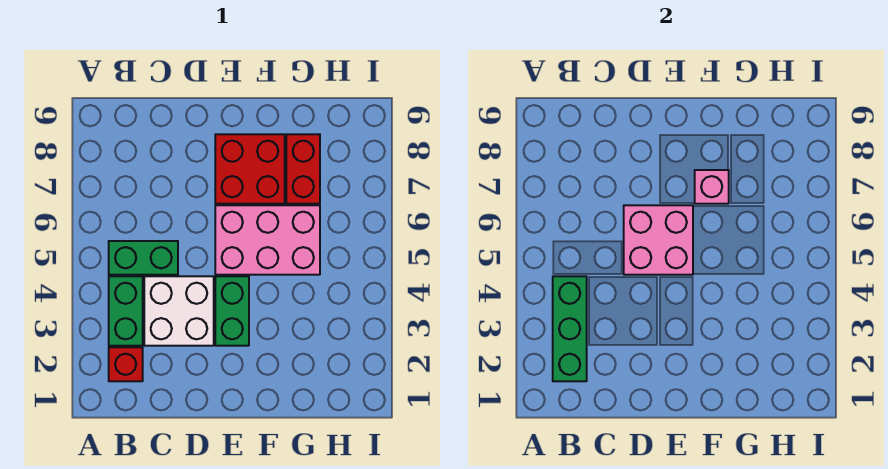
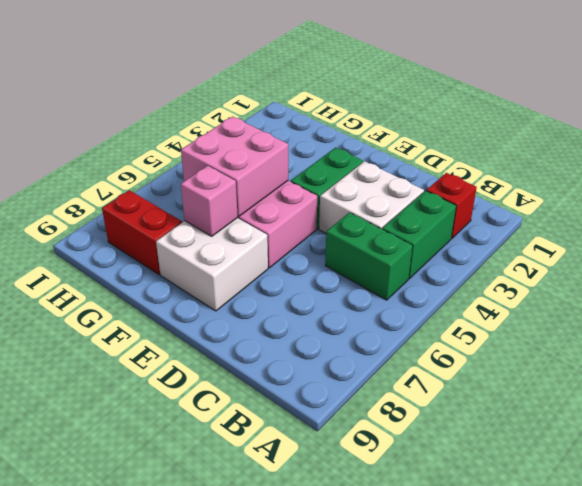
green 1x3 brick [553,276,587,381] -> none
pink 2x2 brick [624,205,693,275] -> pink 2x2 brick moved to [181,117,288,217]
red 2x2 brick [215,134,285,204] -> white 2x2 brick [156,218,268,311]
red 1x2 brick [286,134,320,204] -> red 1x2 brick turned to [102,190,182,275]

